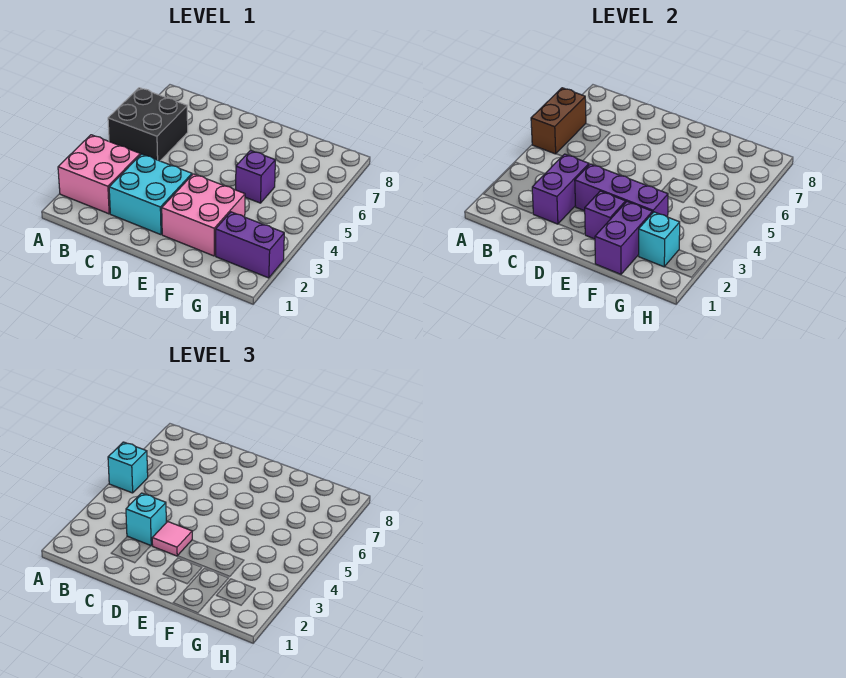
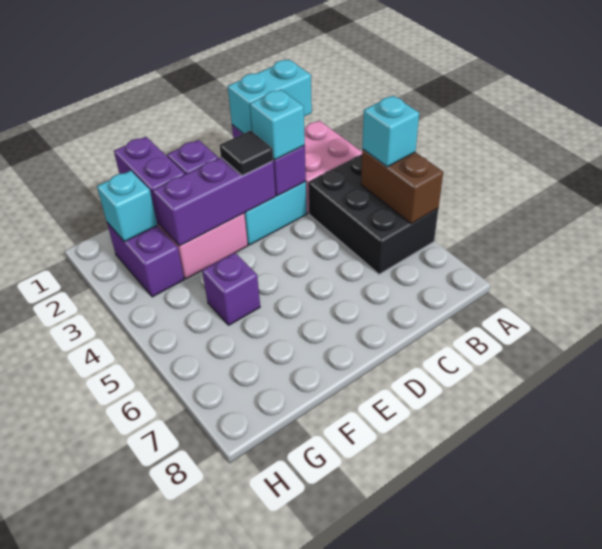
black 2x2 brick [108,88,188,161] -> black 2x3 brick [308,155,438,274]
none -> cyan 1x2 brick [228,60,312,134]
pink 1x1 tile [152,522,192,556] -> black 1x1 tile [220,131,273,176]
purple 1x2 brick [216,212,284,278] -> purple 1x2 brick turned to [107,223,184,297]

